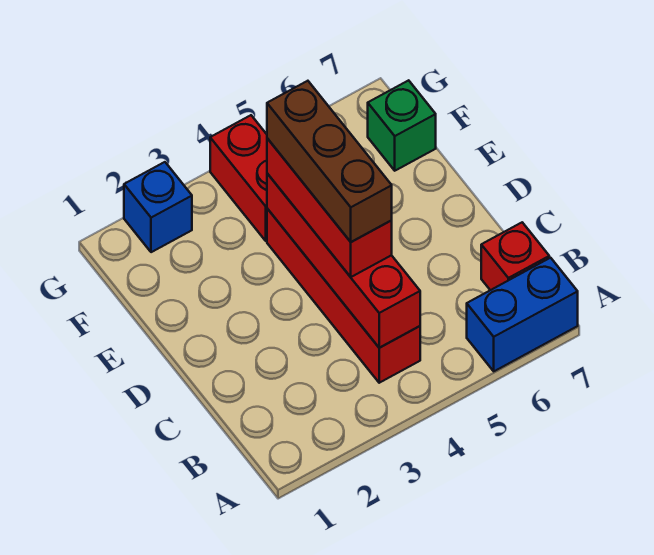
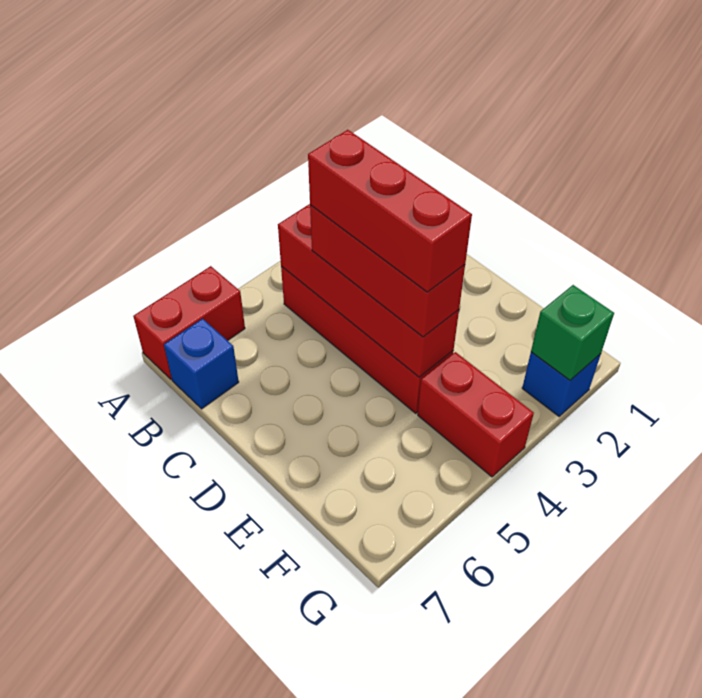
blue 1x2 brick [467,258,578,371] -> red 1x2 brick [133,266,245,379]
red 1x1 brick [481,222,549,290] -> blue 1x1 brick [164,319,239,409]
brown 1x3 brick [267,81,392,242] -> red 1x3 brick [308,130,472,292]
green 1x1 brick [368,80,436,171] -> green 1x1 brick moved to [531,285,614,380]

